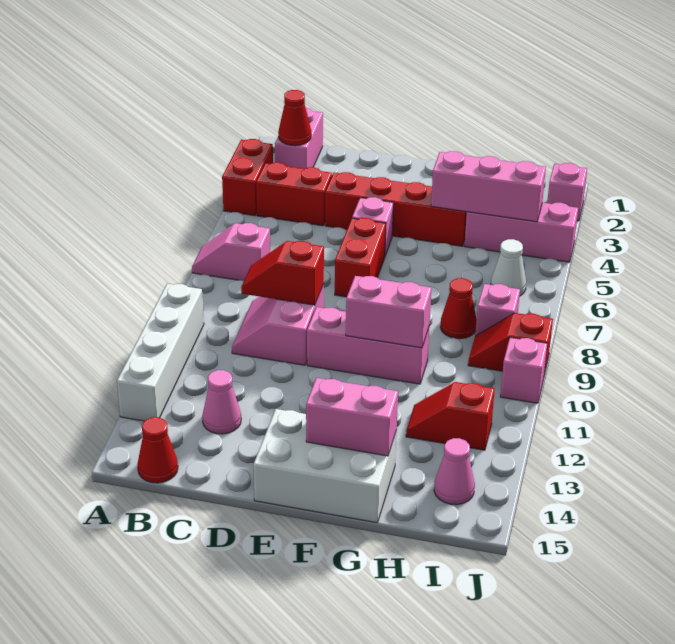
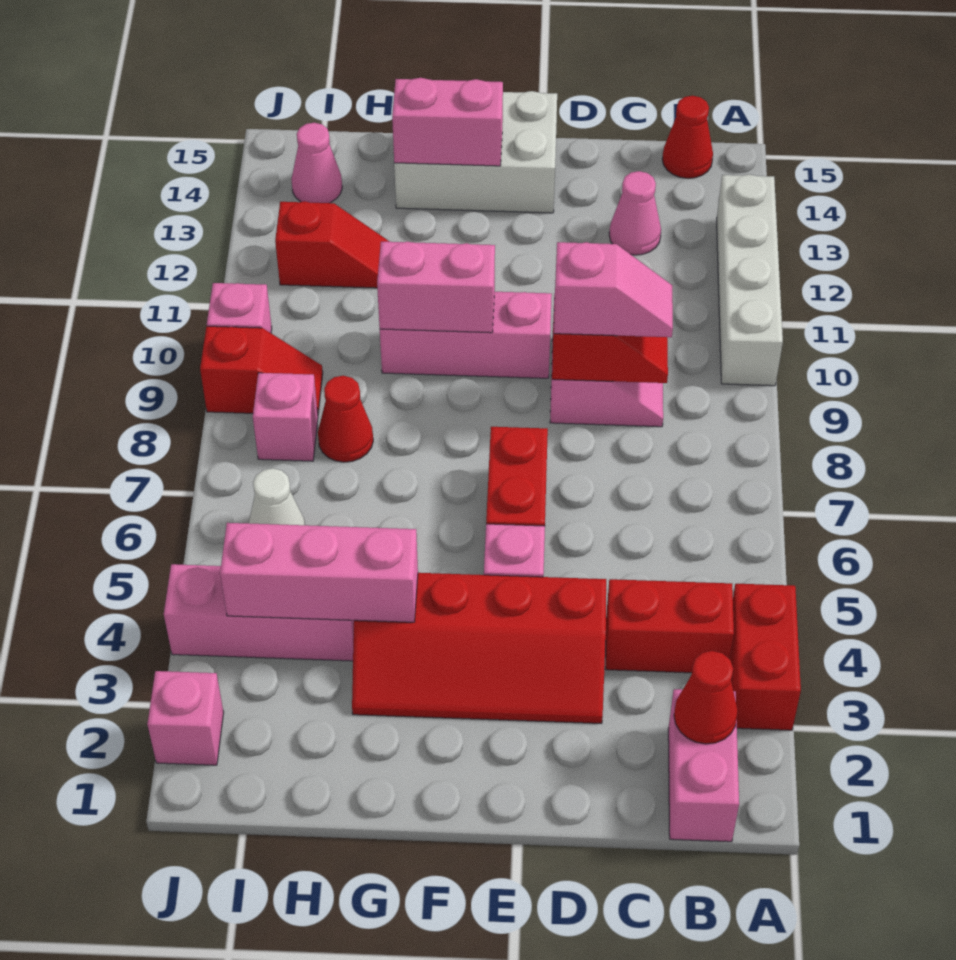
pink 1x2 slope [192,223,270,281] -> pink 1x2 slope moved to [554,242,673,337]

